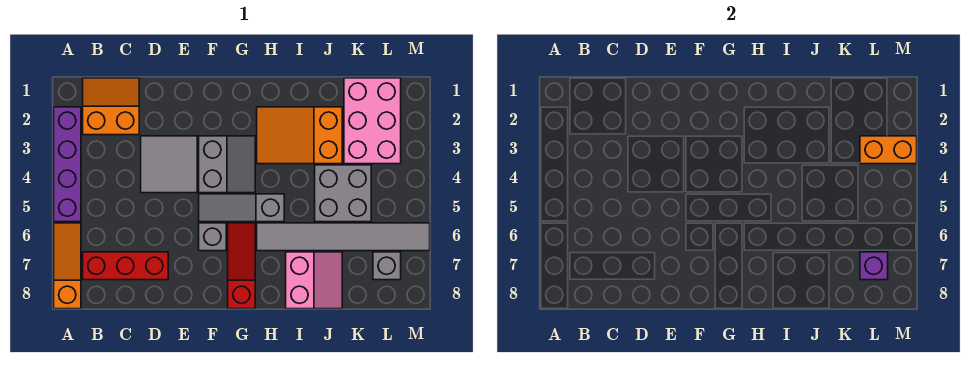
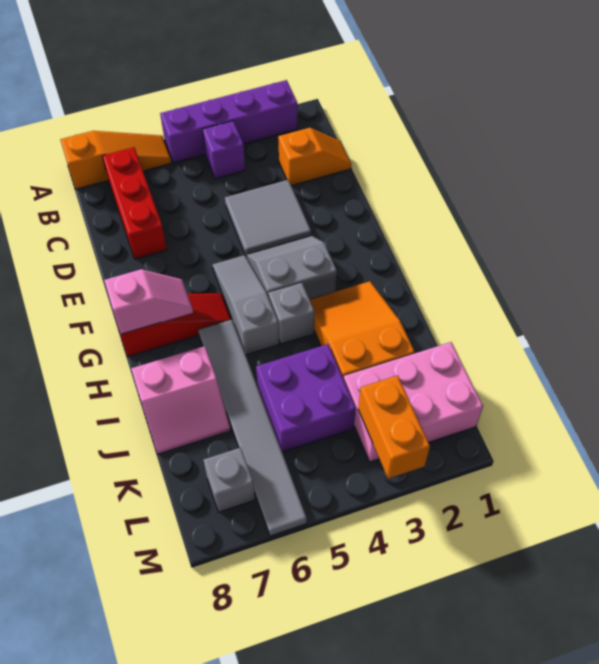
orange 2x2 slope [83,78,139,135] -> orange 1x2 slope [278,128,351,186]
grey 2x2 slope [199,136,255,193] -> grey 2x2 slope turned to [246,236,337,299]
grey 1x1 brick [199,223,226,251] -> grey 1x1 brick moved to [268,282,314,344]
none -> pink 1x2 slope [104,269,193,334]
grey 2x2 brick [315,165,371,222] -> purple 2x2 brick [256,344,356,452]
purple 1x1 brick [860,252,888,280] -> purple 1x1 brick moved to [203,121,245,179]

